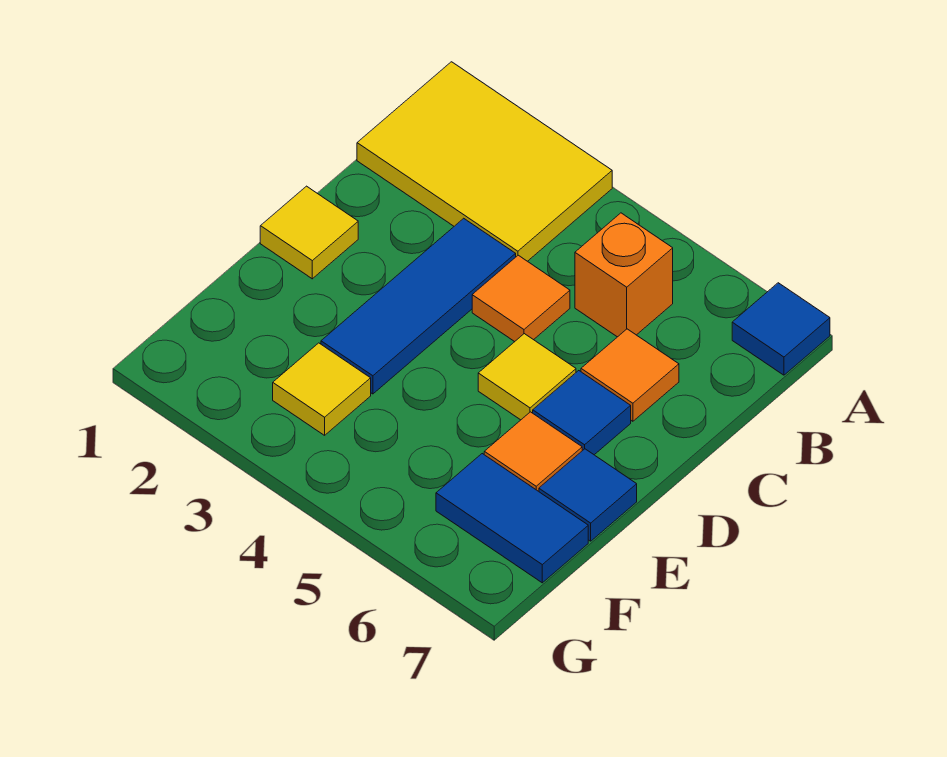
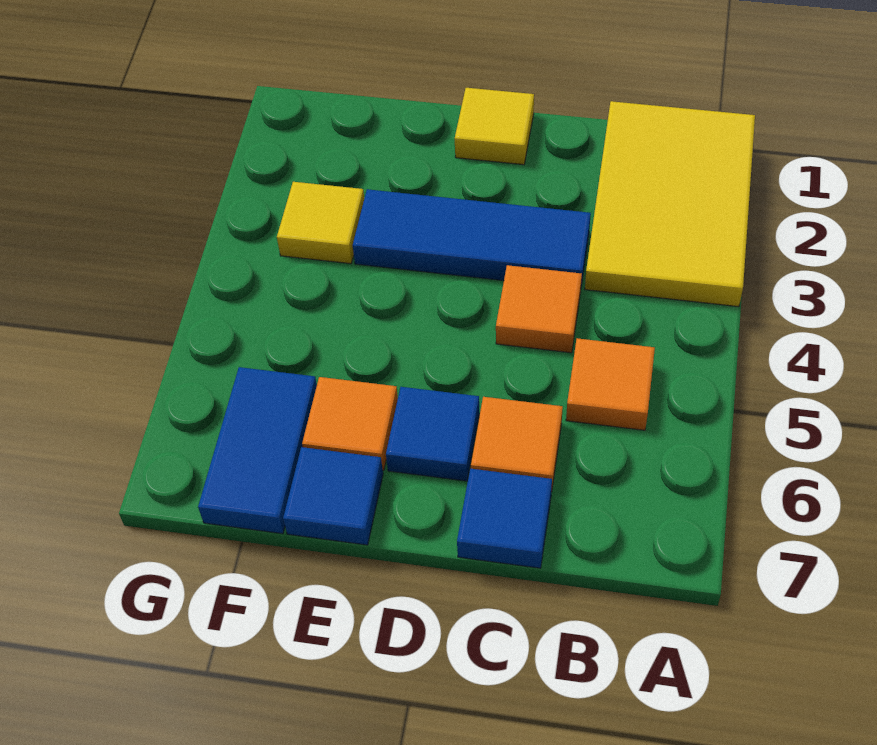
blue 1x1 tile [732,283,830,375] -> blue 1x1 tile moved to [457,469,552,568]
orange 1x1 brick [575,213,673,337] -> orange 1x1 tile [566,338,655,430]
yellow 1x1 tile [478,334,576,420] -> none

